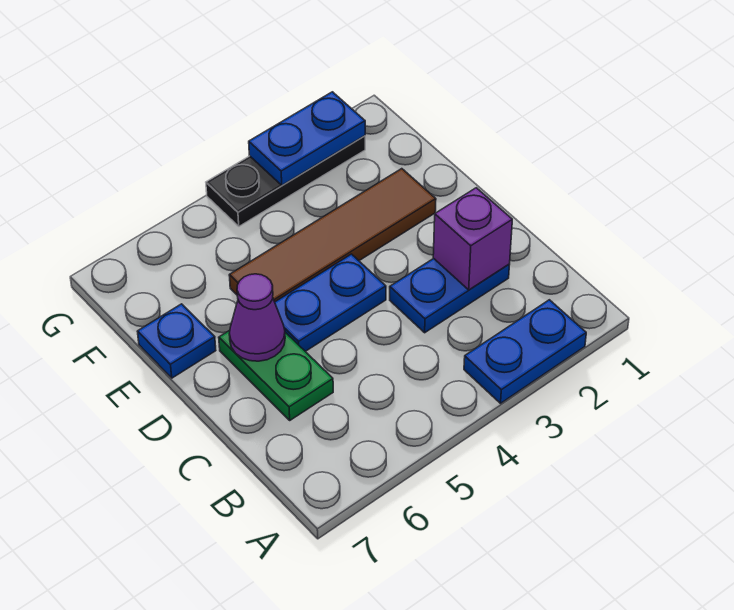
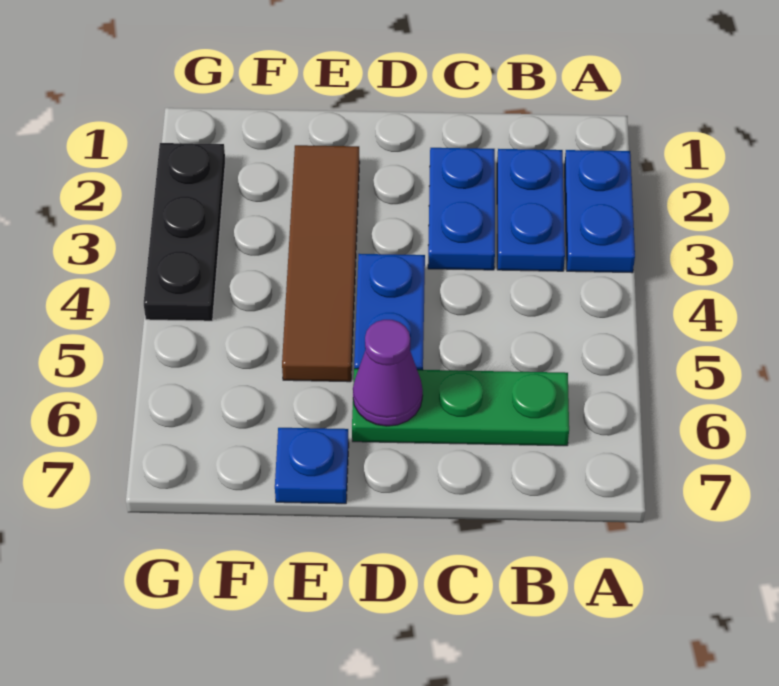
purple 1x1 brick [433,188,512,290] -> none
green 1x2 plate [219,330,333,420] -> green 1x3 plate [352,369,569,446]
blue 1x2 plate [249,92,365,185] -> blue 1x2 plate moved to [497,149,565,271]

